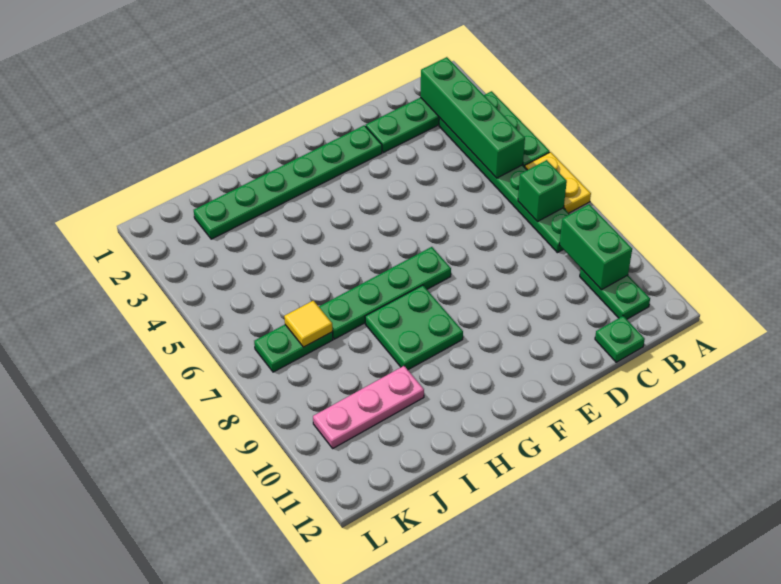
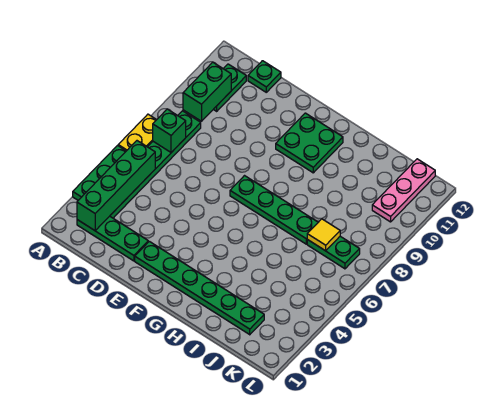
green 2x2 plate [365,285,463,370] -> green 2x2 plate moved to [276,113,343,173]
pink 1x3 plate [313,366,424,448] -> pink 1x3 plate turned to [372,159,435,222]

